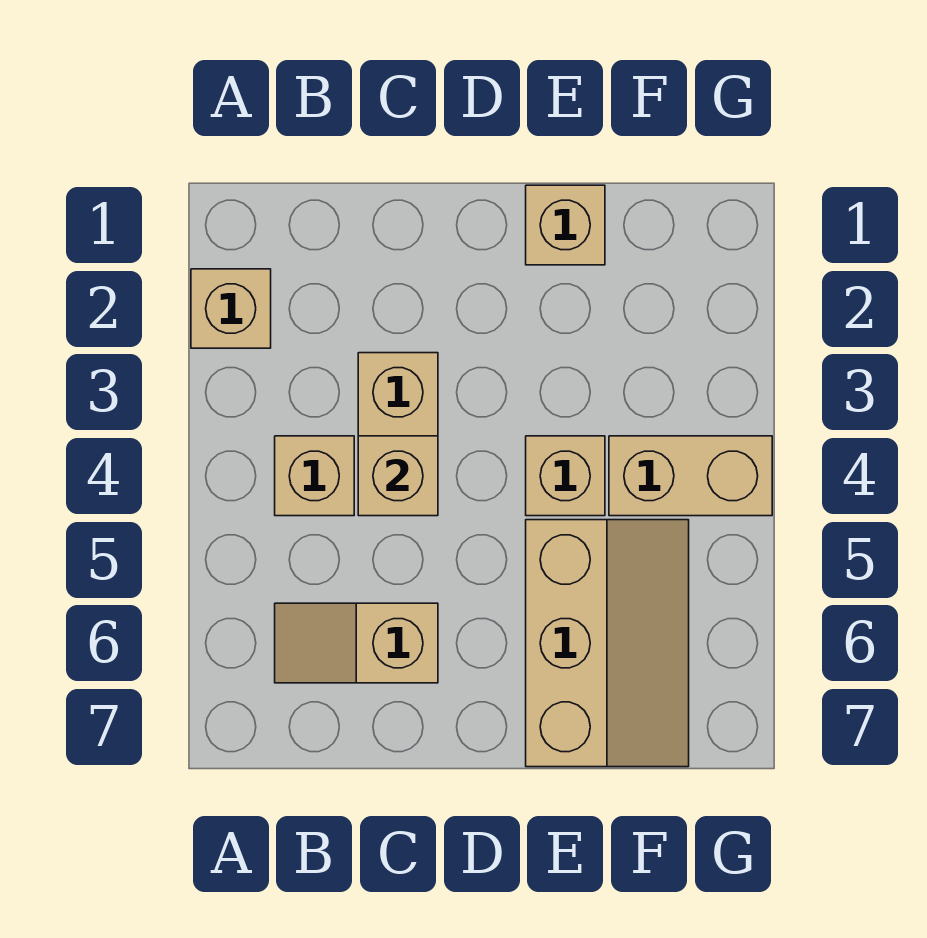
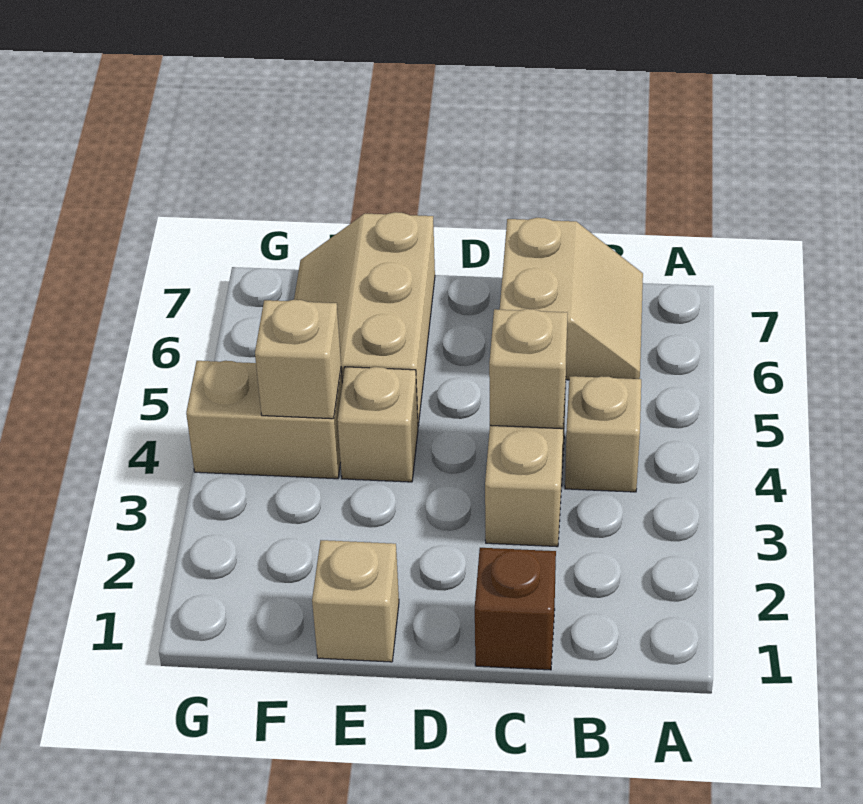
tan 1x1 brick [191,269,271,348] -> tan 1x1 brick moved to [255,300,341,419]
tan 1x2 slope [275,603,438,683] -> tan 2x2 slope [500,218,643,380]
none -> brown 1x1 brick [475,548,556,670]

